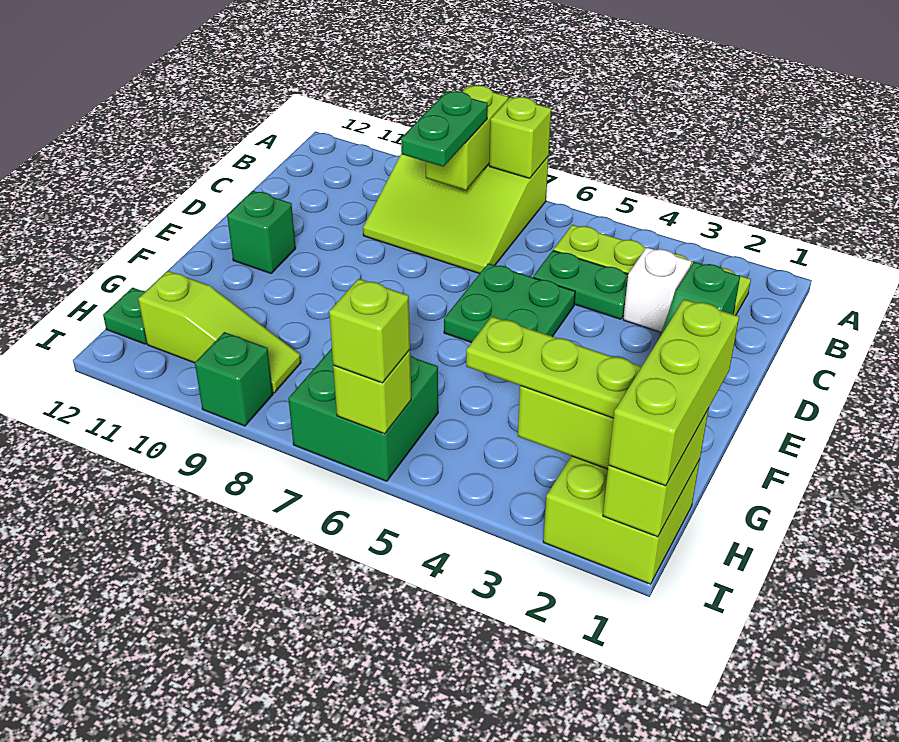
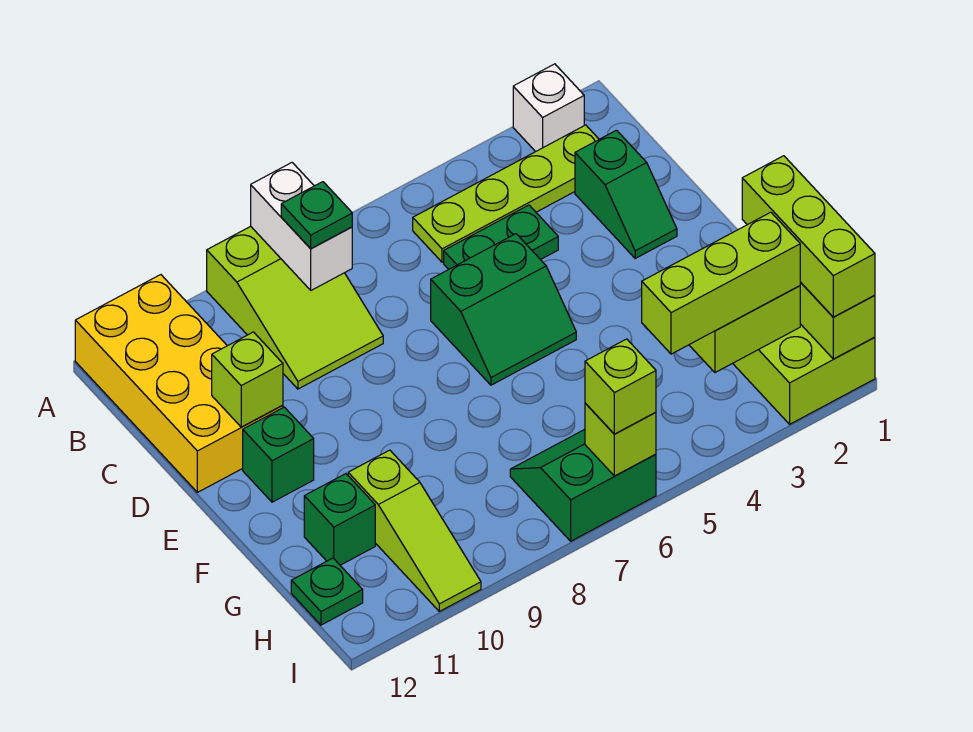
lime 3x3 slope [363,153,548,274] -> lime 2x3 slope [207,226,383,389]
lime 1x1 brick [489,97,551,178] -> lime 1x1 brick moved to [212,332,283,427]
lime 1x2 brick [426,85,508,190] -> white 1x2 brick [251,163,352,290]
none -> yellow 2x4 brick [75,275,283,492]
green 1x2 plate [401,91,488,167] -> green 1x1 plate [281,182,352,249]
white 1x1 brick [623,247,692,332] -> white 1x1 brick moved to [513,64,584,152]
green 2x2 plate [444,263,575,343] -> green 2x2 slope [431,234,576,385]
lime 1x3 plate [466,317,642,418] -> lime 1x3 brick [642,212,800,354]
green 2x2 brick [288,348,438,481] -> green 2x2 slope [510,429,656,541]
lime 1x3 slope [138,271,301,393] -> lime 1x3 slope turned to [348,450,481,611]
green 1x1 brick [195,332,273,426] -> green 1x1 brick moved to [304,474,375,565]

